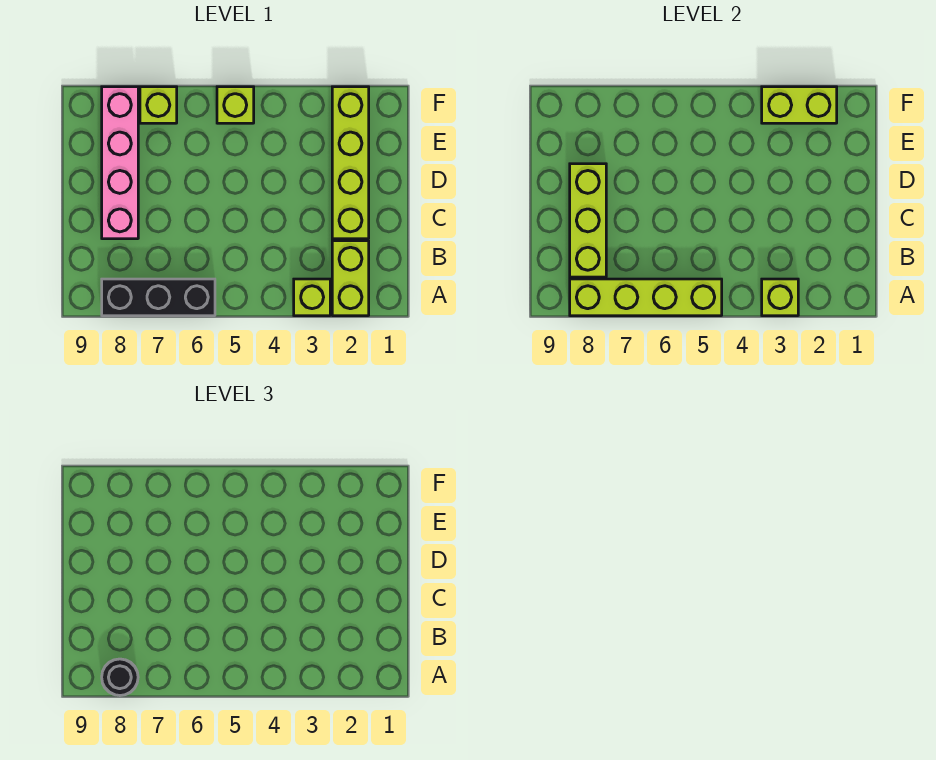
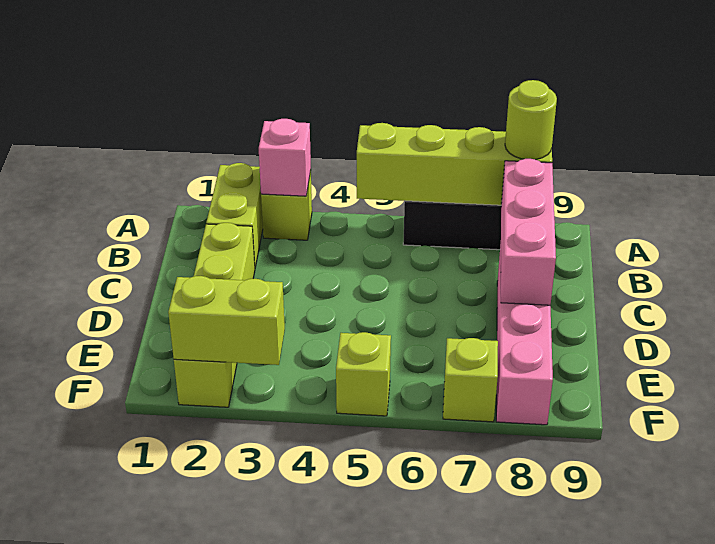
lime 1x1 brick [762,279,798,316] -> pink 1x1 brick [259,119,311,196]
black 1x1 round brick [102,659,138,696] -> lime 1x1 round brick [505,80,557,160]
lime 1x3 brick [570,164,606,277] -> pink 1x3 brick [501,159,556,305]

